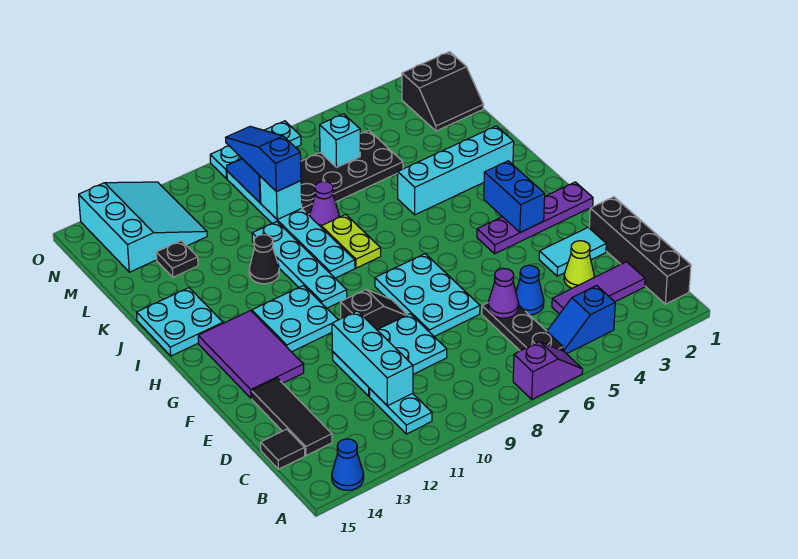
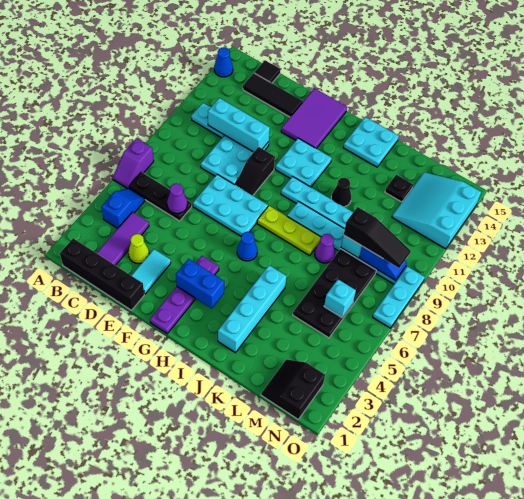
blue 1x1 cone [516,265,544,315] -> blue 1x1 cone moved to [237,232,257,261]
purple 2x3 tile [198,311,304,398] -> purple 2x3 tile turned to [281,88,347,149]
lime 1x2 plate [321,215,381,268] -> lime 1x3 plate [257,206,321,255]
blue 1x3 slope [226,126,301,192] -> black 1x3 slope [344,207,411,268]
cyan 3x3 slope [79,182,207,272] -> cyan 3x3 slope turned to [392,172,481,249]

